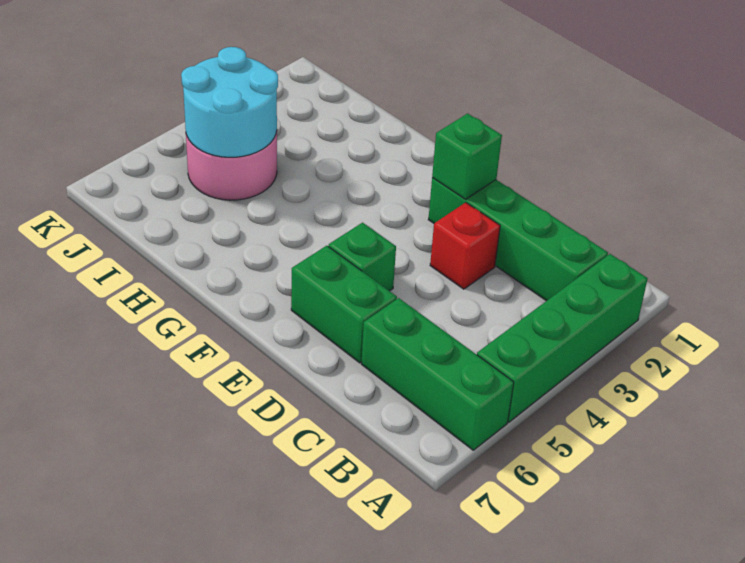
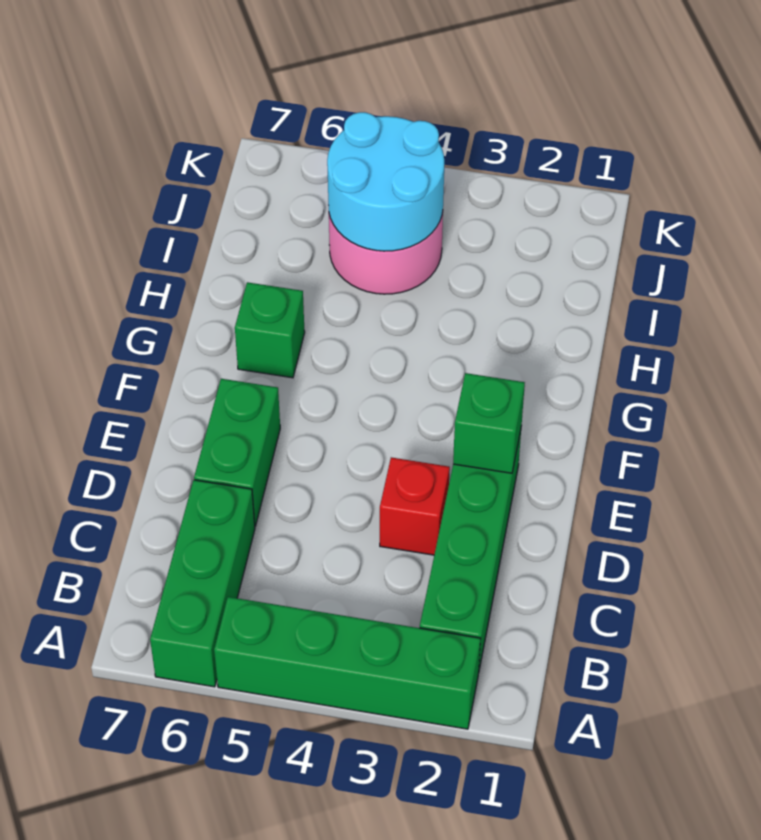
green 1x1 brick [328,223,396,291] -> green 1x1 brick moved to [235,282,305,378]

